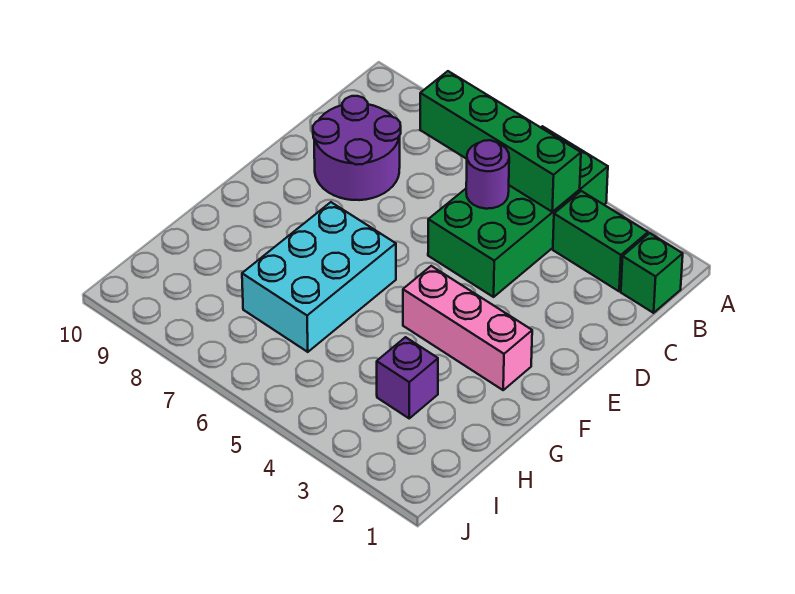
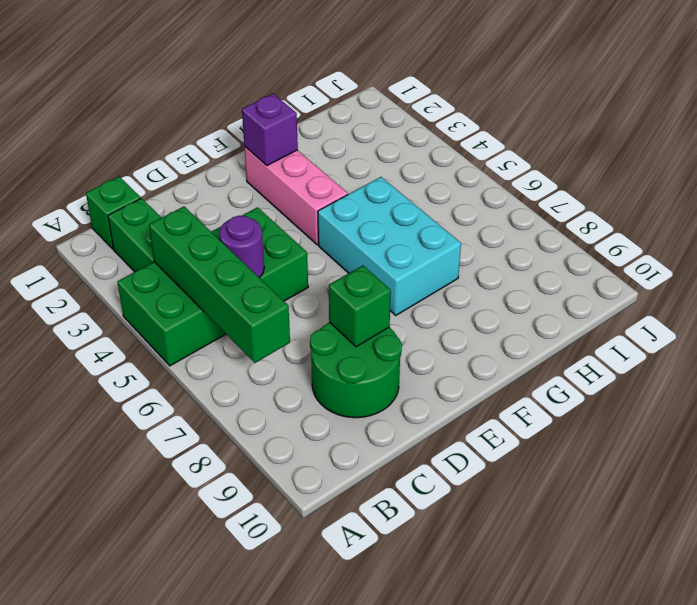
purple 2x2 round brick [313,96,401,200] -> green 2x2 round brick [310,322,402,418]
none -> green 1x1 brick [329,265,391,347]
cyan 2x3 brick [242,202,396,352] -> cyan 2x3 brick turned to [318,177,461,315]
purple 1x1 brick [377,337,438,418] -> purple 1x1 brick moved to [242,94,298,166]

